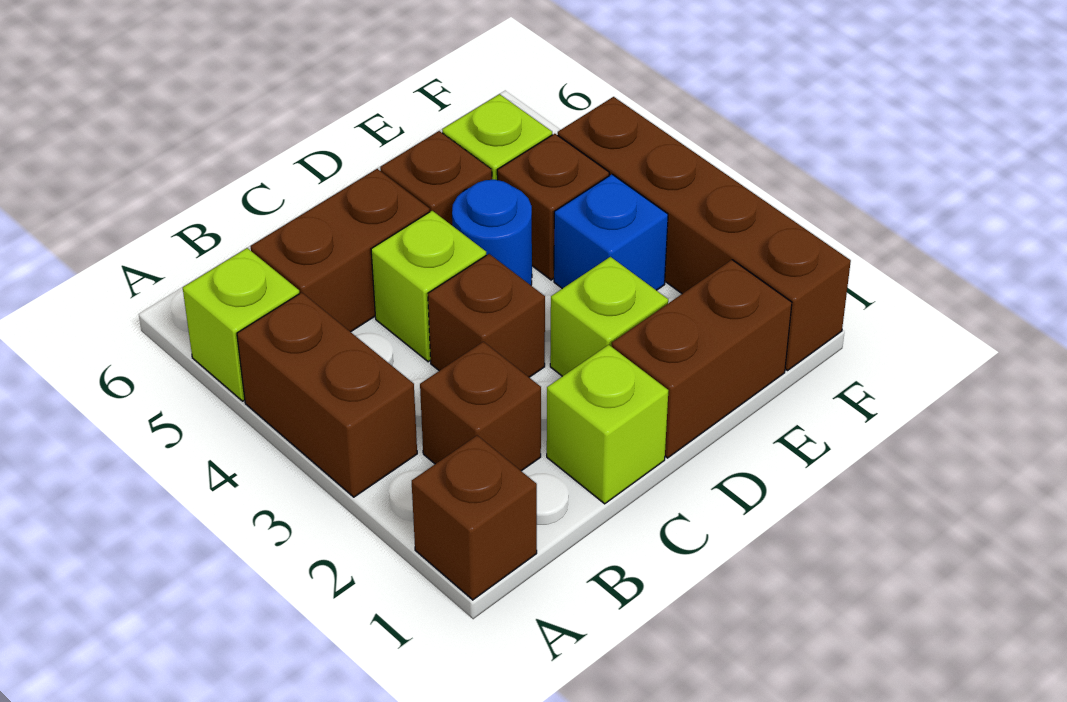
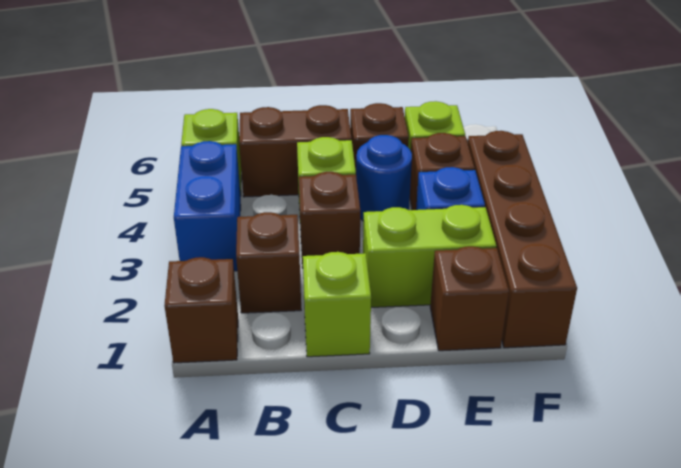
brown 1x2 brick [237,293,417,497] -> blue 1x2 brick [174,141,241,271]
brown 1x2 brick [612,260,792,458] -> brown 1x1 brick [430,246,509,351]
lime 1x1 brick [550,257,668,376] -> lime 1x2 brick [363,205,496,307]

